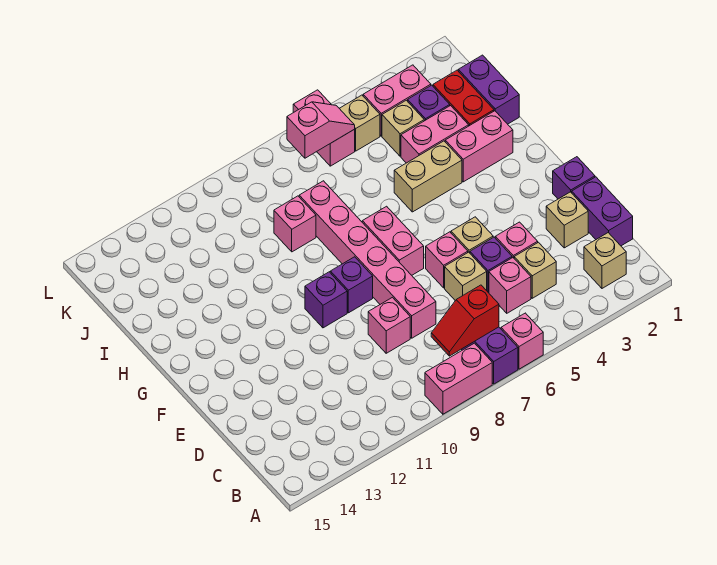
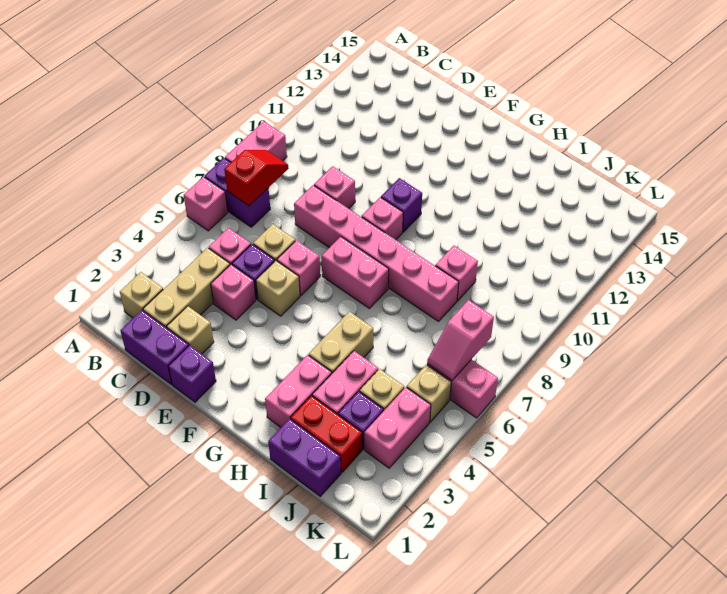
tan 1x1 brick [514,242,556,298] -> tan 1x3 brick [143,248,230,328]
purple 1x1 brick [330,257,373,313] -> pink 1x1 brick [362,197,403,240]

